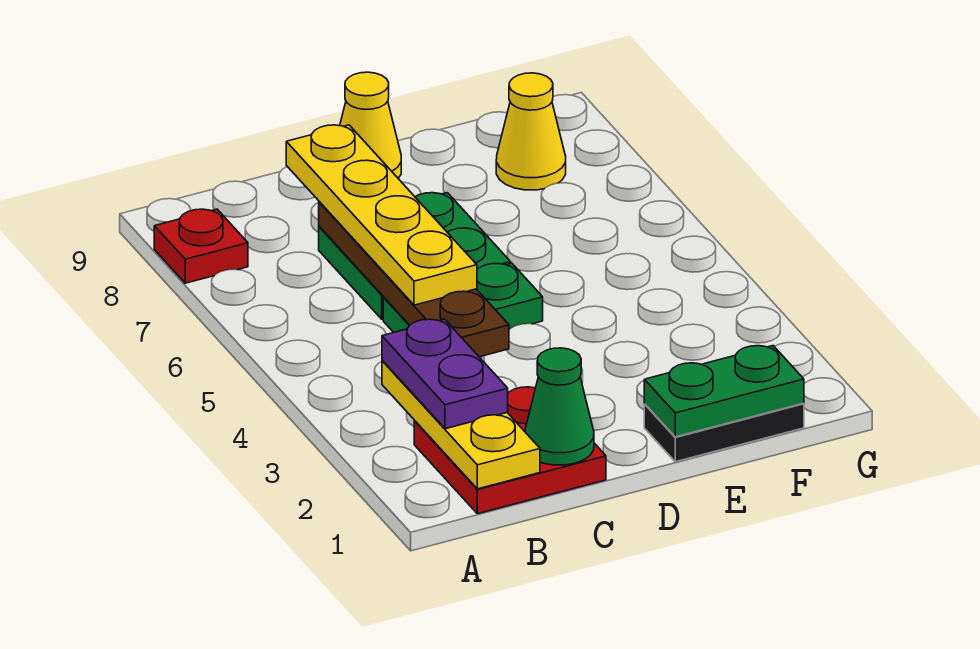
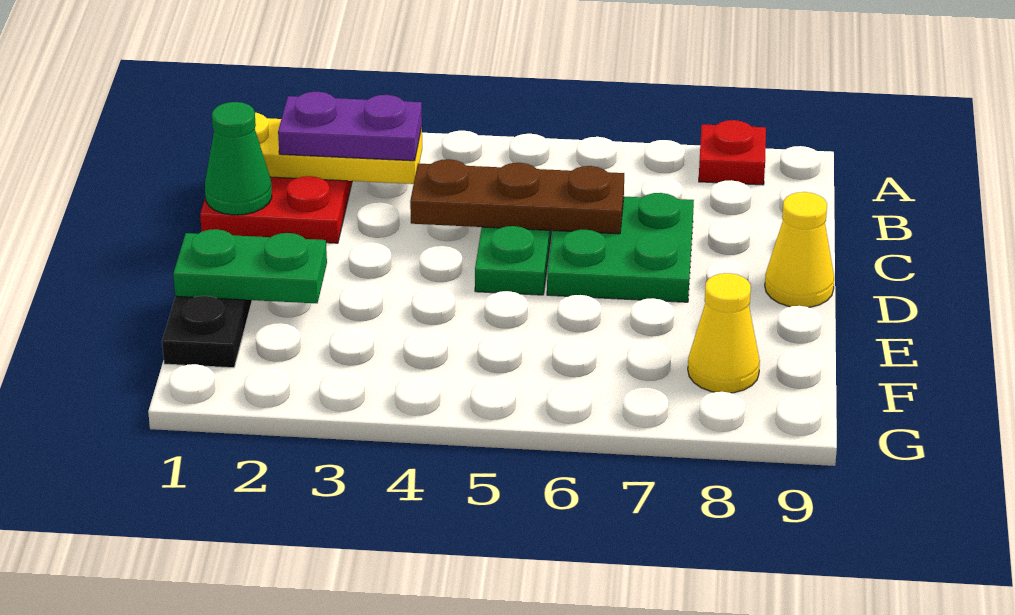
brown 1x4 plate [319,202,509,357] -> brown 1x3 plate [410,159,624,234]
yellow 1x4 plate [286,125,477,305] -> none
green 1x2 plate [644,346,804,437] -> green 1x2 plate turned to [173,229,327,303]

